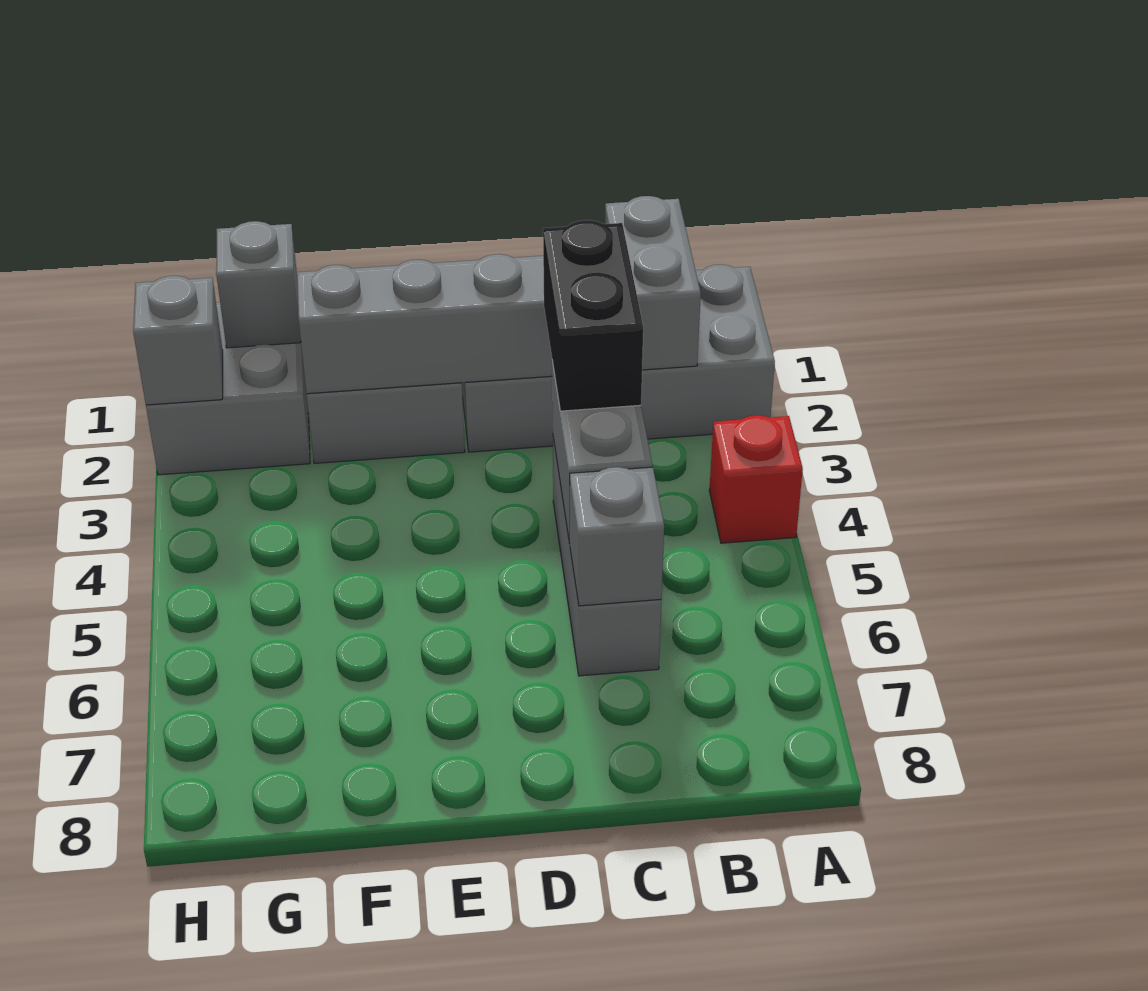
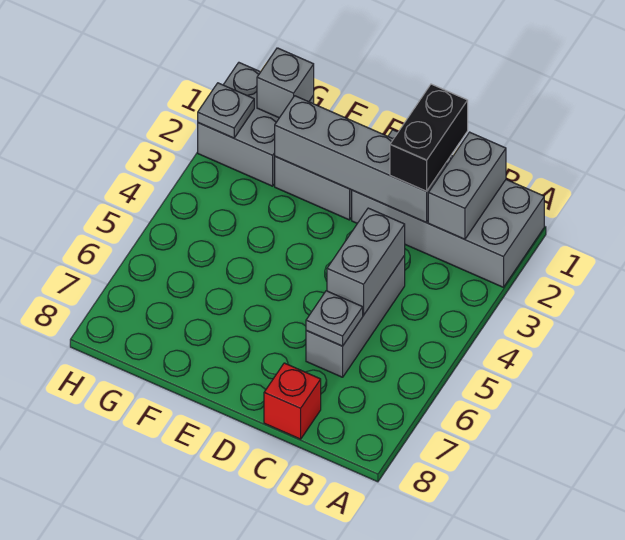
red 1x1 brick [709,415,803,543] -> red 1x1 brick moved to [264,363,321,439]
black 1x2 brick [543,220,643,411] -> black 1x2 brick moved to [390,84,468,191]
grey 1x1 brick [570,467,664,606] -> grey 1x1 plate [306,291,363,346]
grey 1x1 brick [133,276,223,405] -> grey 1x1 plate [198,83,254,138]

